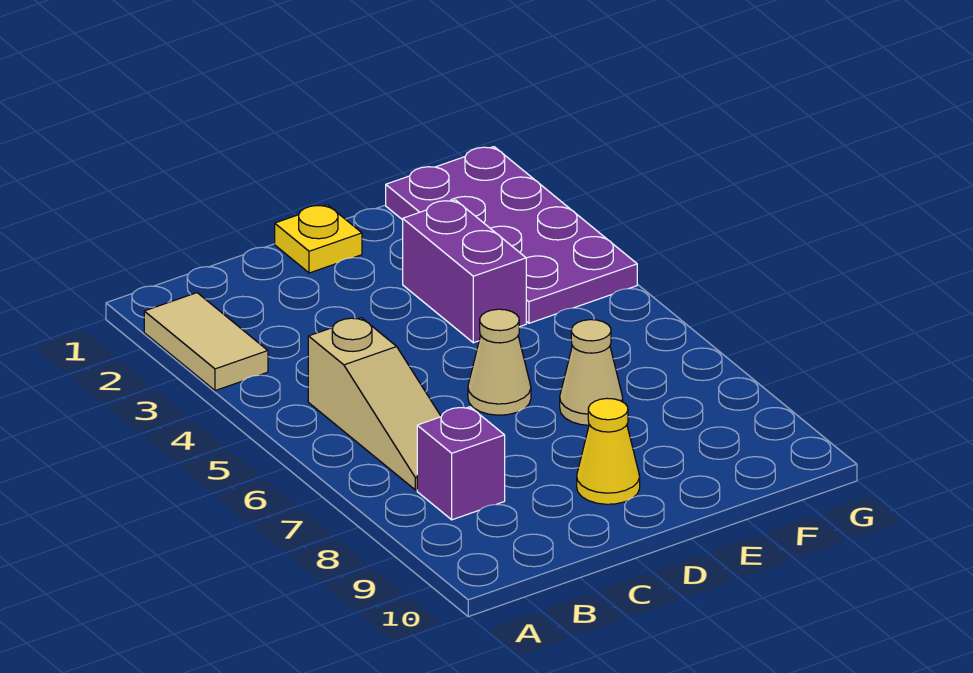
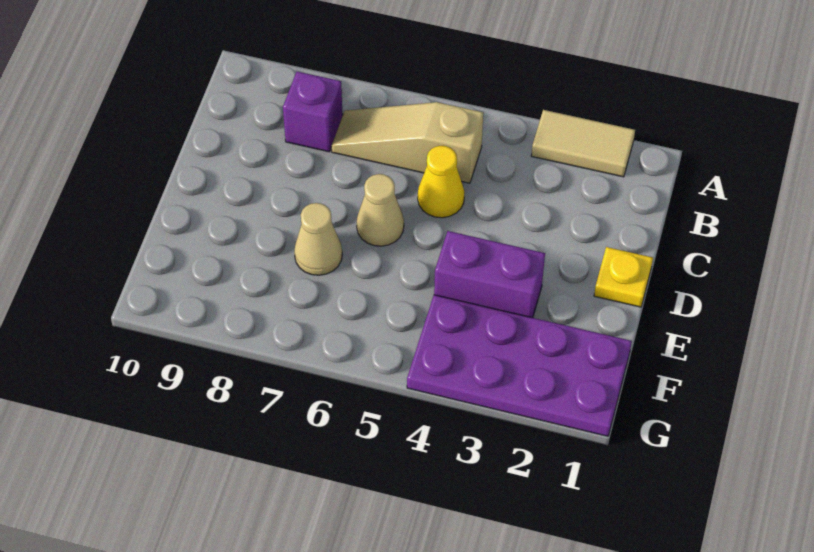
yellow 1x1 cone [577,398,640,504] -> yellow 1x1 cone moved to [418,146,465,218]

